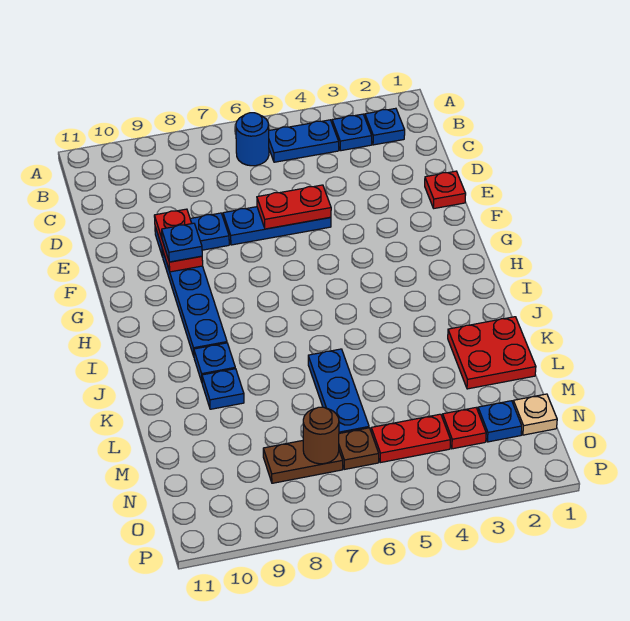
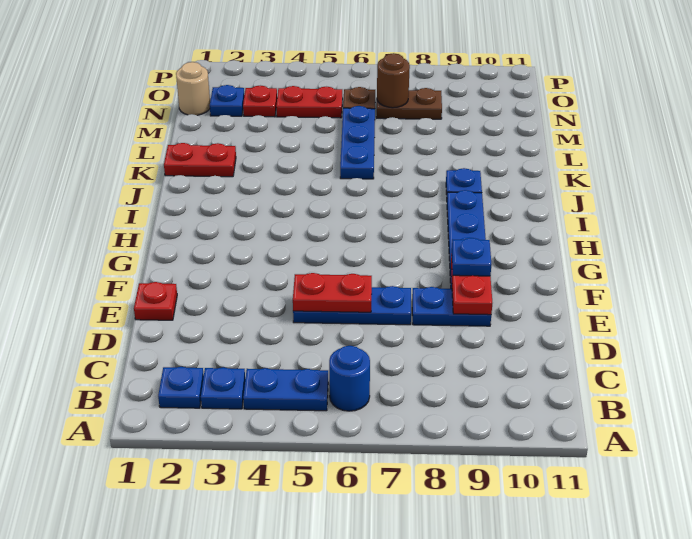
red 2x2 plate [448,317,536,389] -> red 1x2 plate [164,143,236,177]
blue 1x1 plate [202,369,244,409] -> none
tan 1x1 plate [513,394,557,435] -> tan 1x1 round brick [176,62,210,115]

